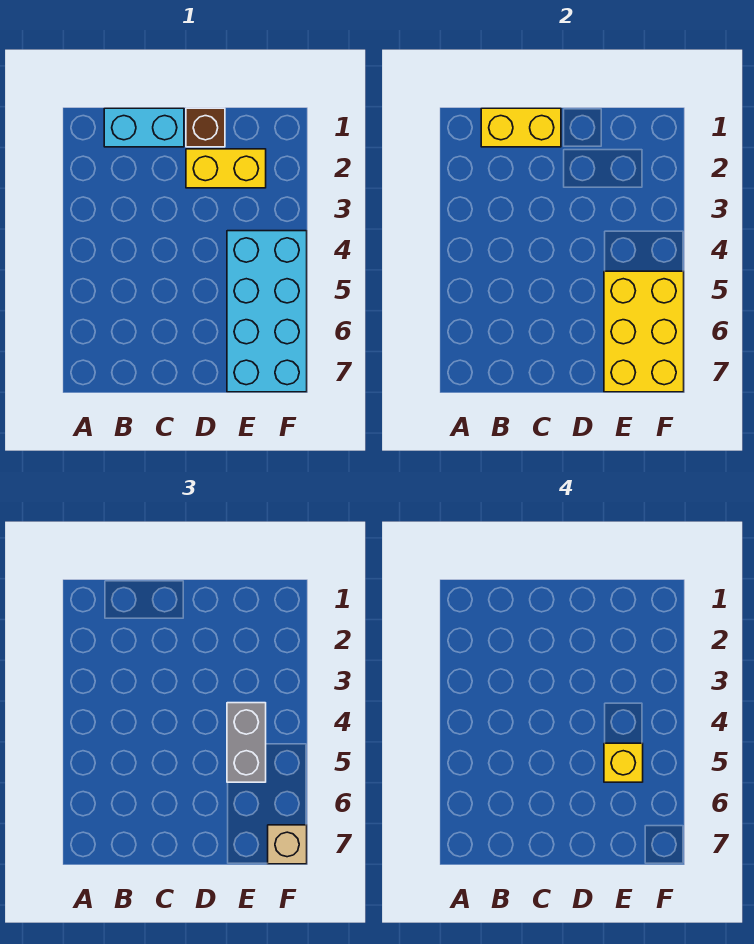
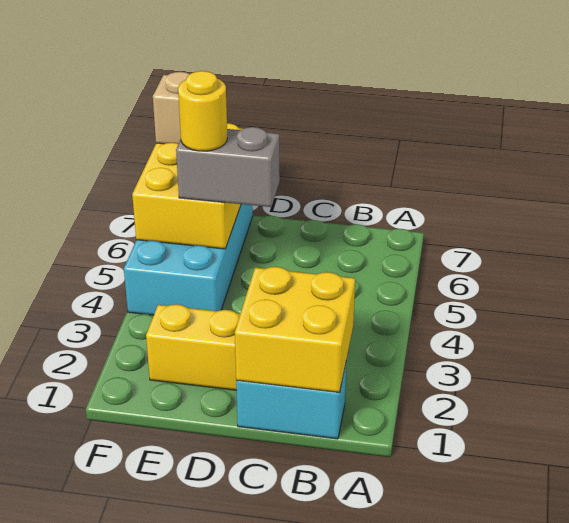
yellow 1x2 brick [481,108,561,147] -> yellow 2x2 brick [235,267,355,393]
brown 1x1 brick [186,108,225,147] -> none
grey 1x2 brick [227,703,266,782] -> grey 1x2 brick turned to [176,127,280,207]
yellow 1x1 brick [604,743,643,782] -> yellow 1x1 round brick [178,71,227,151]

